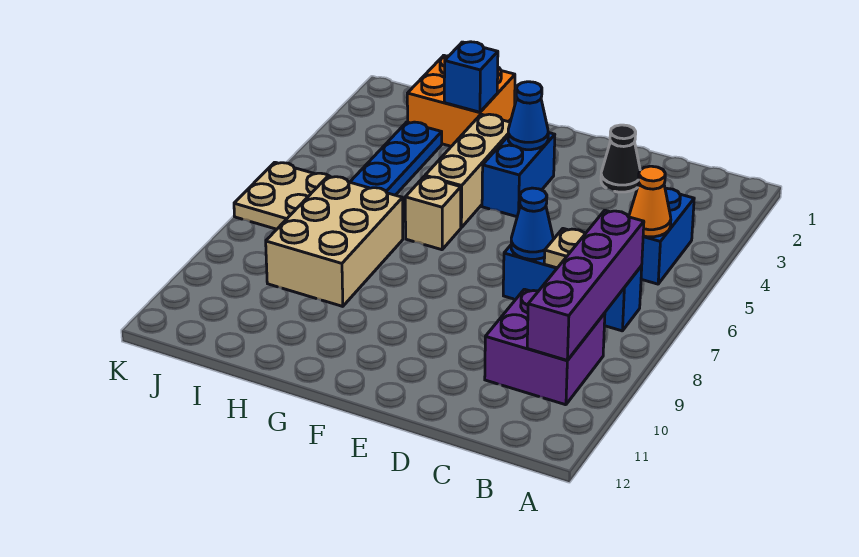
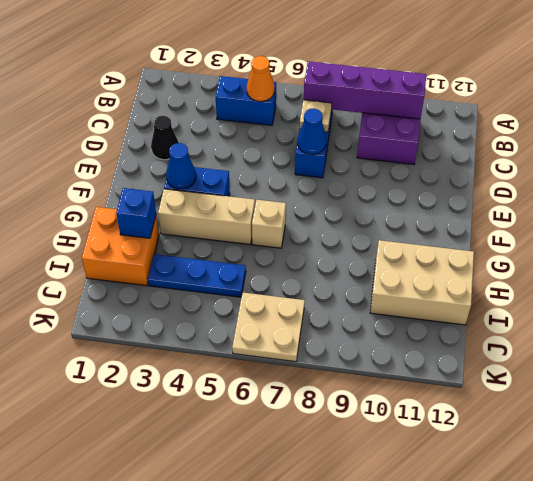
tan 2x3 brick [266,176,403,306] -> tan 2x3 brick moved to [370,240,474,325]

